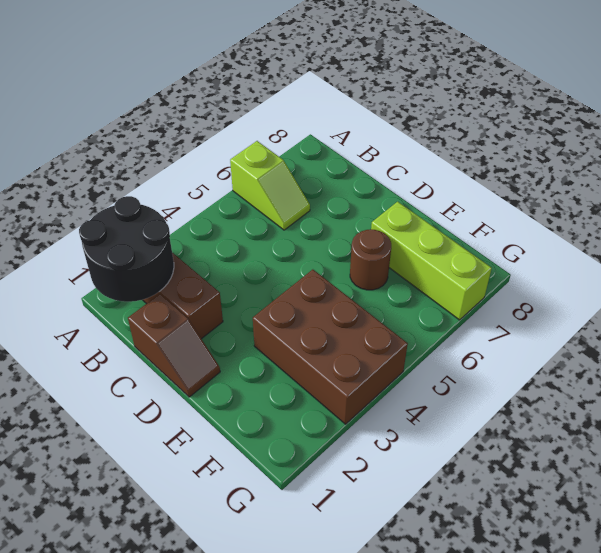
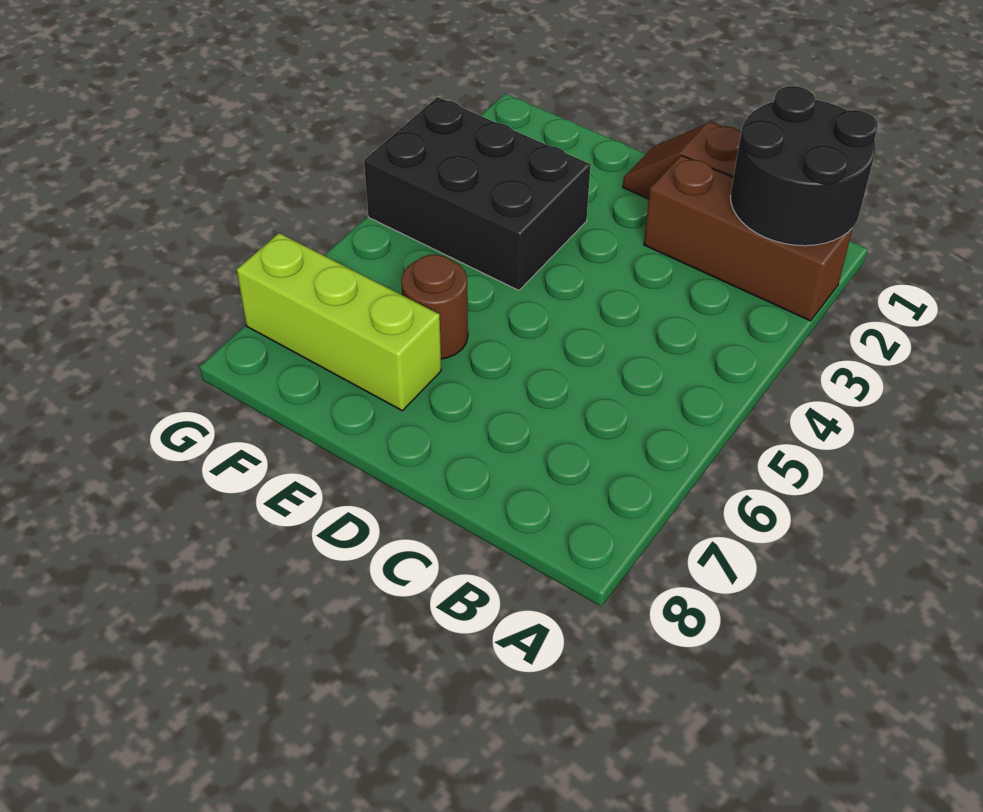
lime 1x2 slope [230,141,310,230] -> none
brown 2x3 brick [253,270,408,424] -> black 2x3 brick [364,97,591,290]

